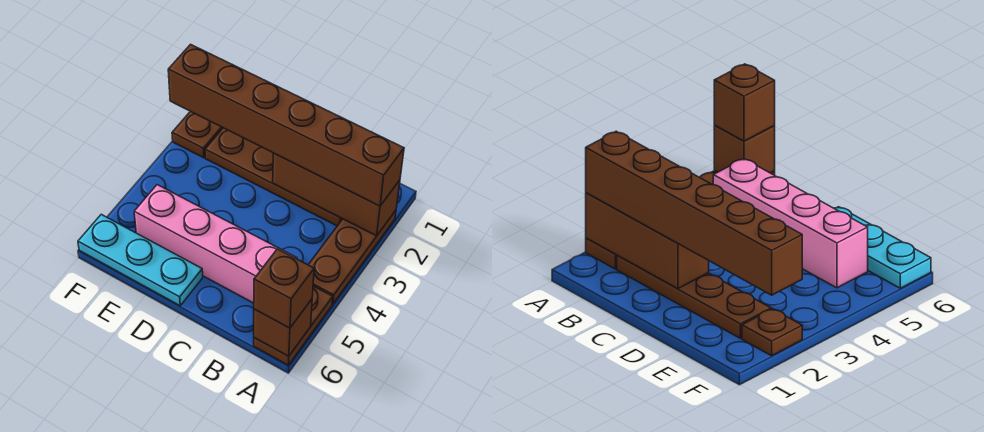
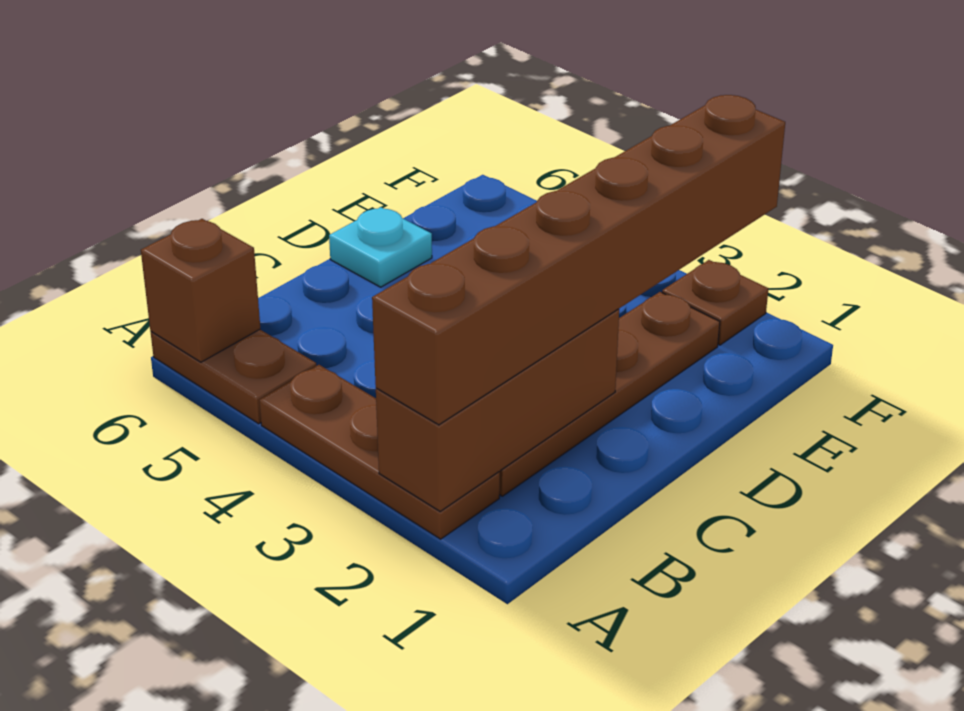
brown 1x1 brick [254,249,314,328] -> none
pink 1x4 brick [134,185,297,303] -> none
cyan 1x3 plate [78,214,203,306] -> cyan 1x1 plate [329,207,432,287]

